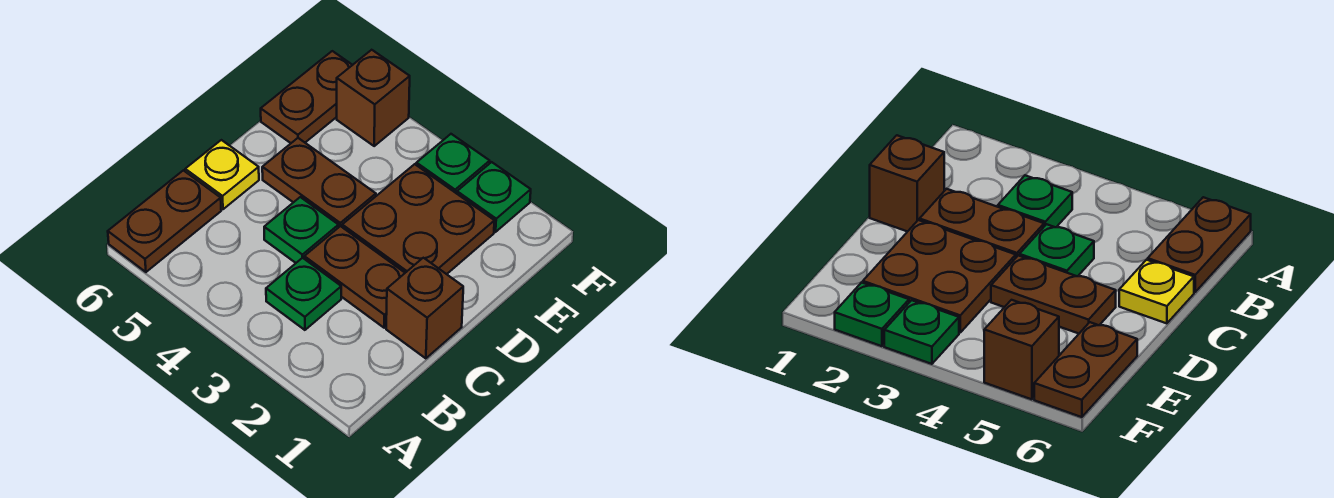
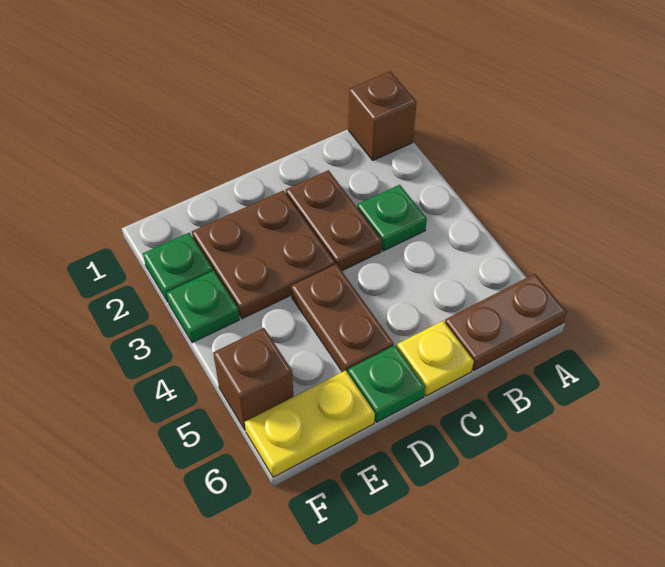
brown 1x1 brick [386,258,463,358] -> brown 1x1 brick moved to [348,71,417,160]
green 1x1 plate [264,197,339,263] -> green 1x1 plate moved to [348,345,425,422]
brown 1x2 plate [261,51,352,143] -> yellow 1x2 plate [245,370,375,477]

